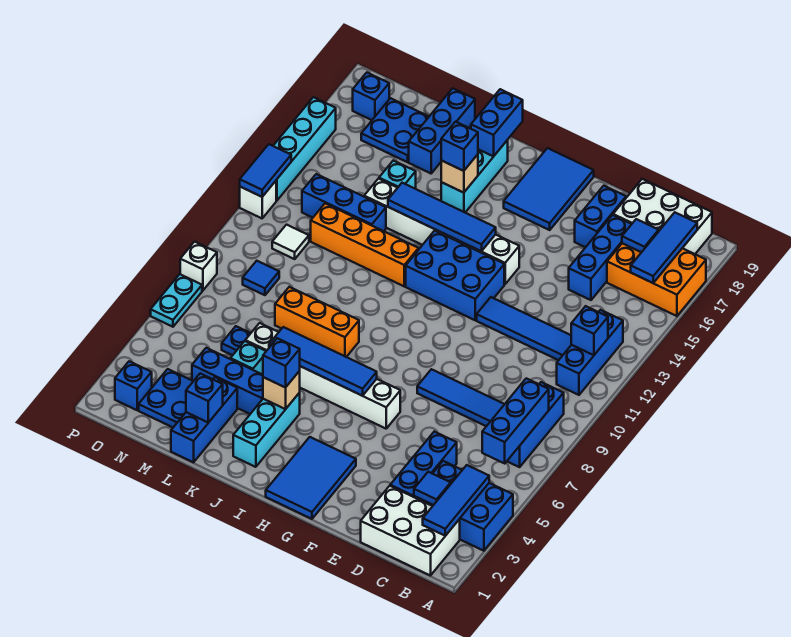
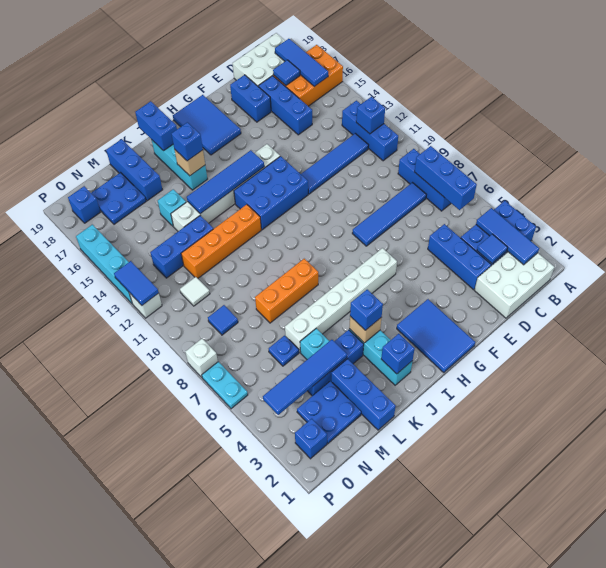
blue 1x4 tile [269,327,377,396] -> blue 1x4 tile moved to [263,340,347,415]
blue 1x1 brick [186,374,223,423] -> blue 1x1 brick moved to [381,334,415,374]

